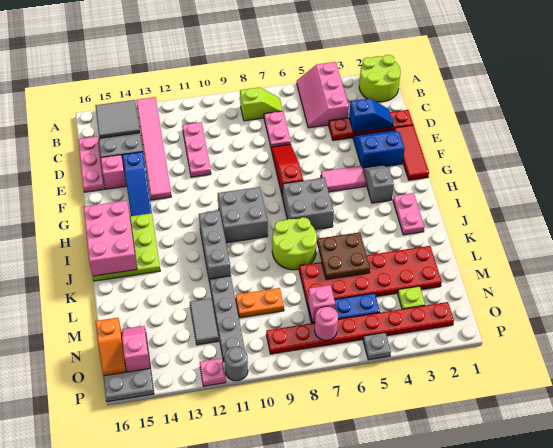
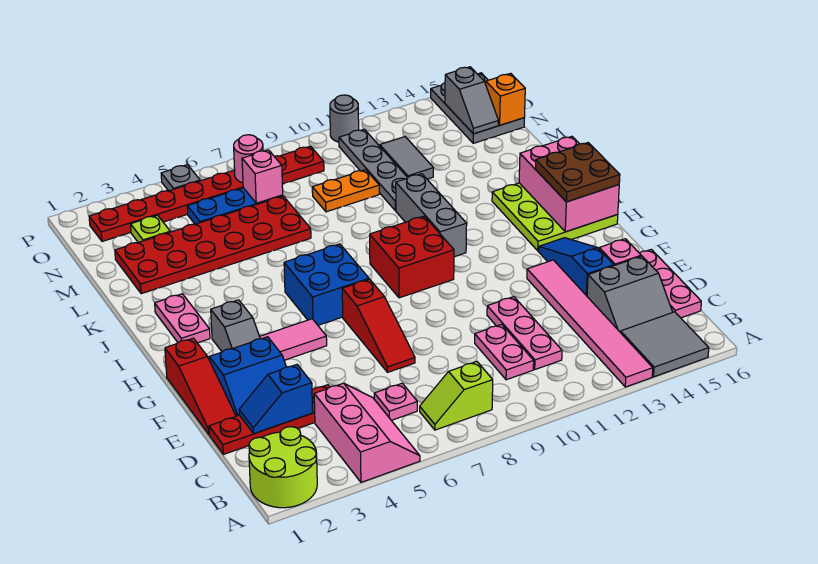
pink 1x2 plate [264,111,291,147] -> pink 1x2 plate moved to [475,324,534,380]
red 1x3 tile [394,125,429,180] -> red 1x3 slope [165,338,236,434]
grey 2x2 brick [283,178,334,230] -> blue 2x2 brick [284,244,369,325]
grey 2x2 brick [218,187,268,243] -> red 2x2 brick [370,216,454,298]
lime 2x2 round brick [272,217,317,270] -> none
brown 2x2 plate [317,232,370,280] -> brown 2x2 plate moved to [536,143,620,202]
pink 1x2 slope [122,326,150,372] -> grey 1x2 slope [445,67,498,134]
pink 1x1 plate [200,358,226,386] -> pink 1x1 plate moved to [374,383,417,420]

